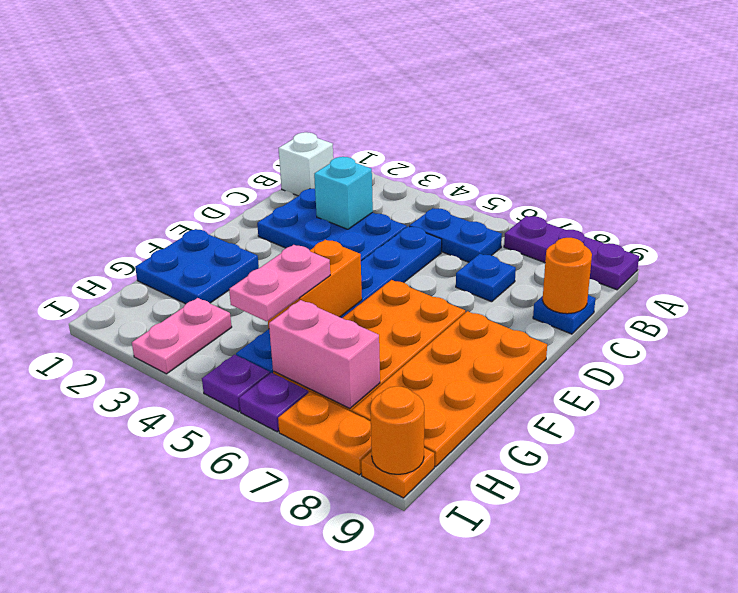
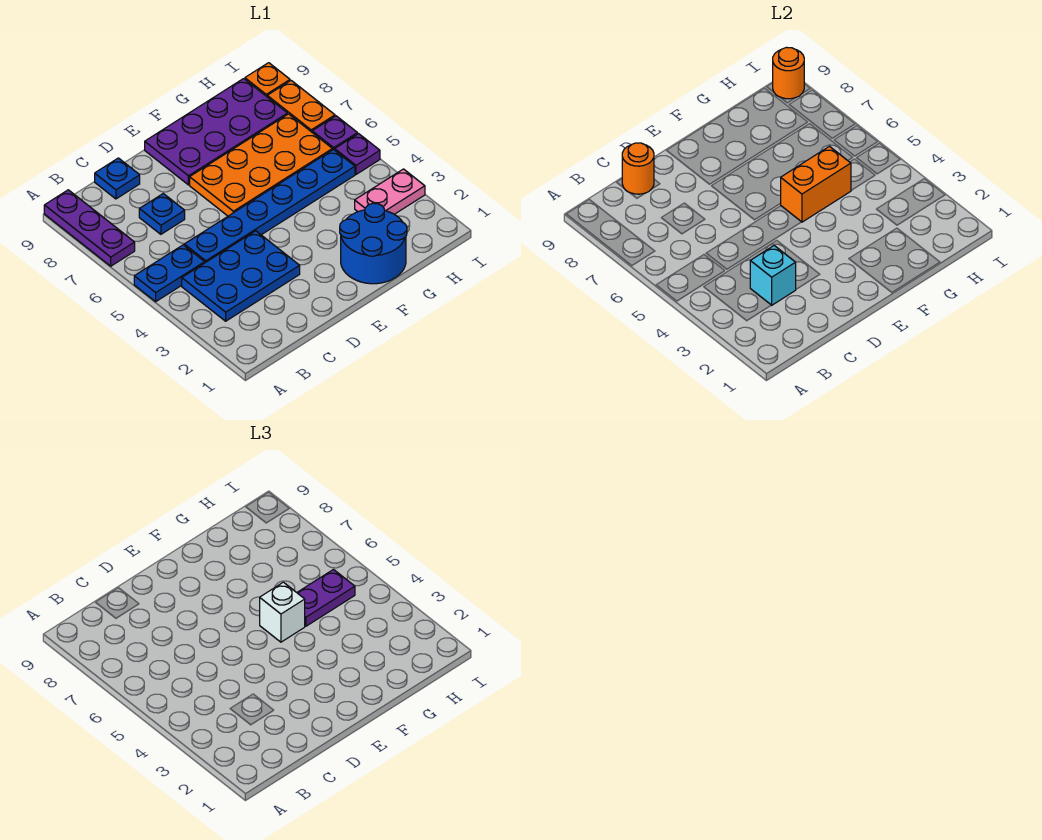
white 1x1 brick [279,132,333,196] -> white 1x1 brick moved to [260,582,305,642]
blue 1x2 plate [409,208,502,262] -> blue 1x2 plate turned to [134,245,205,302]
blue 2x3 plate [257,189,407,261] -> blue 2x3 plate turned to [182,231,300,321]
orange 2x4 plate [352,311,547,467] -> purple 2x4 plate [145,79,287,185]
blue 2x2 plate [135,229,259,304] -> blue 2x2 round brick [340,203,407,284]
pink 1x2 plate [229,245,330,321] -> purple 1x2 plate [297,570,355,626]
pink 1x2 brick [269,300,380,408] -> none

